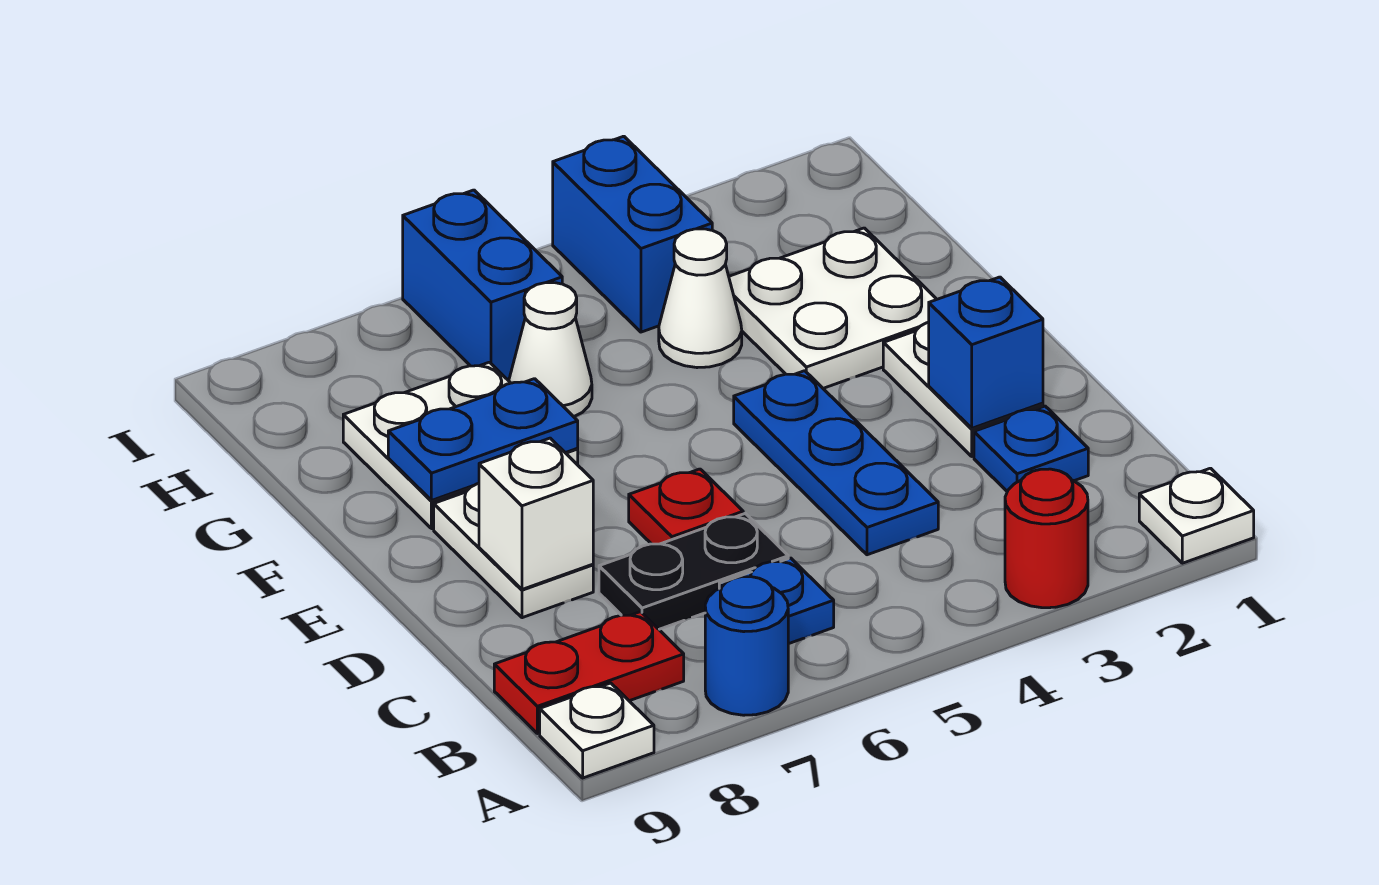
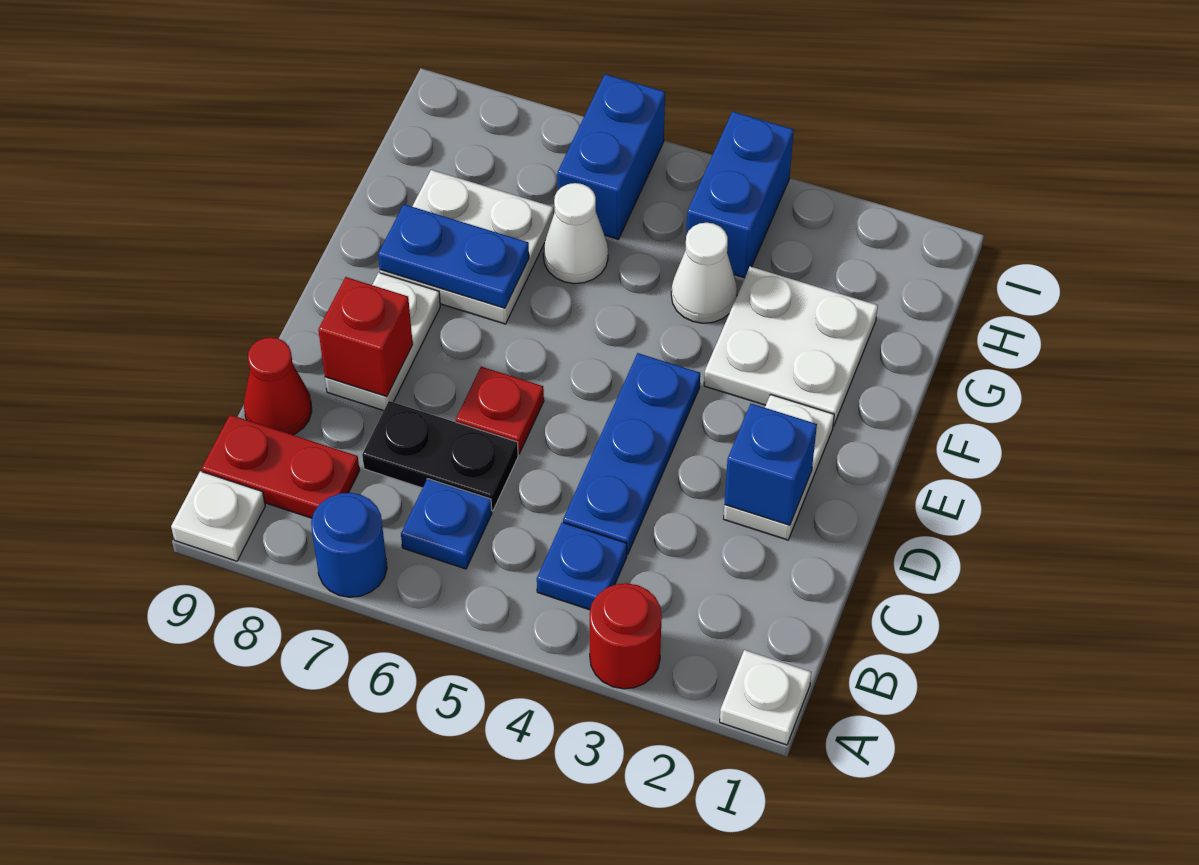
blue 1x1 plate [974,406,1088,492] -> blue 1x1 plate moved to [537,522,627,610]
none -> red 1x1 cone [244,337,312,435]
white 1x1 brick [479,438,593,589] -> red 1x1 brick [318,277,413,396]

